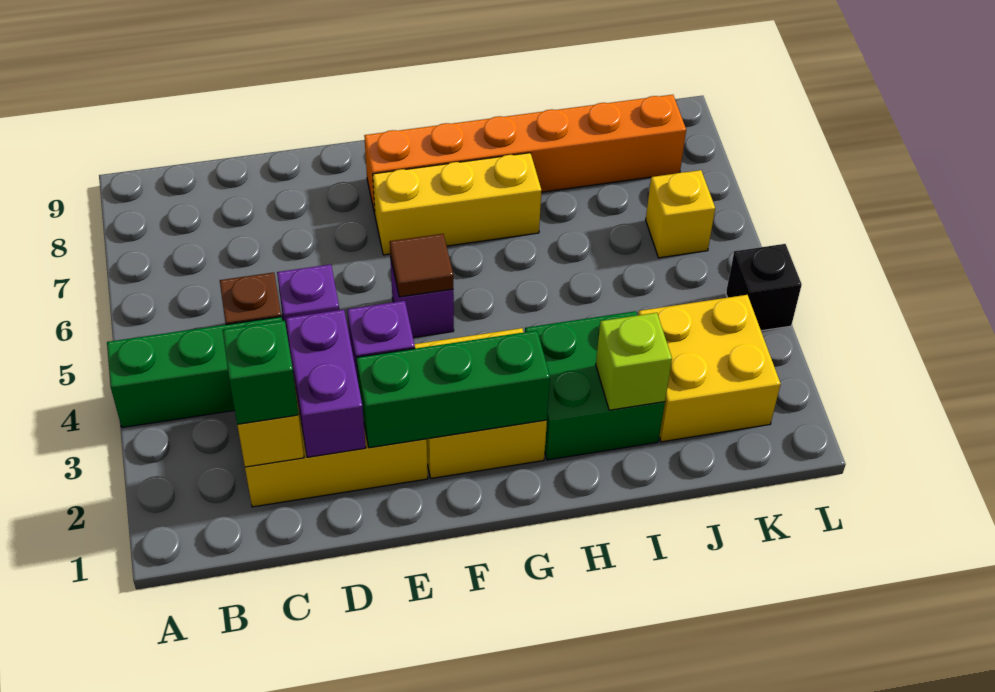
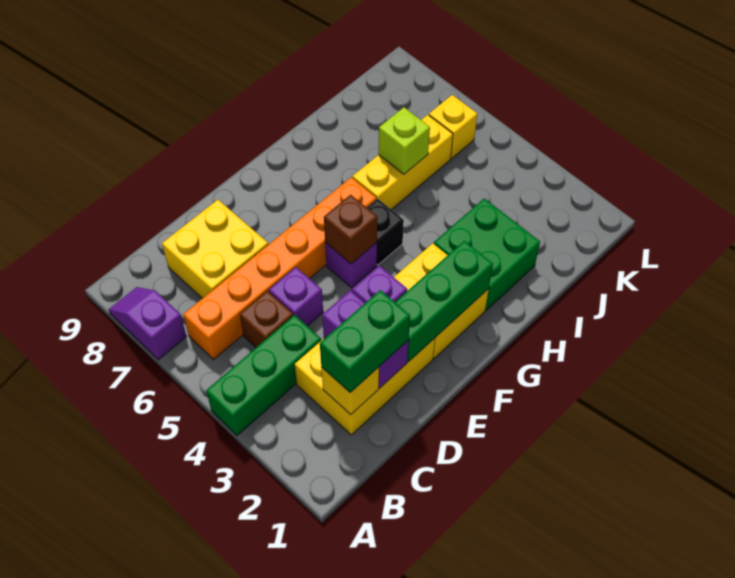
none -> purple 1x2 slope [109,287,186,360]
green 1x1 brick [223,320,299,424] -> green 1x2 brick [320,290,410,392]
brown 1x1 tile [390,234,453,297] -> brown 1x1 brick [324,195,377,264]
yellow 1x3 brick [373,153,542,255] -> yellow 1x3 brick moved to [352,115,453,210]
orange 1x6 brick [364,95,686,214] -> orange 1x6 brick moved to [183,177,377,359]
lime 1x1 brick [596,313,672,410] -> lime 1x1 brick moved to [379,107,430,174]
yellow 2x2 brick [638,295,781,442] -> yellow 2x2 brick moved to [162,200,268,298]
black 1x1 brick [726,244,802,331] -> black 1x1 brick moved to [367,199,404,265]

